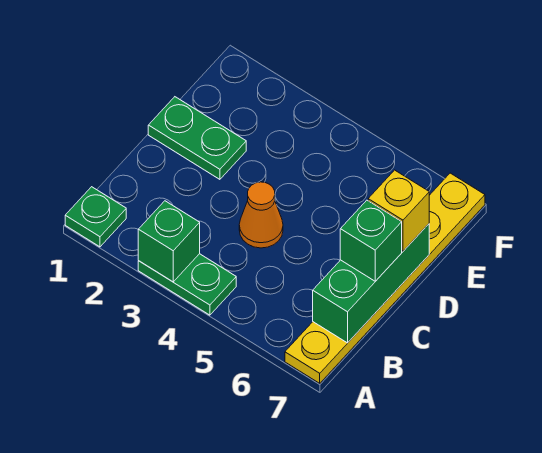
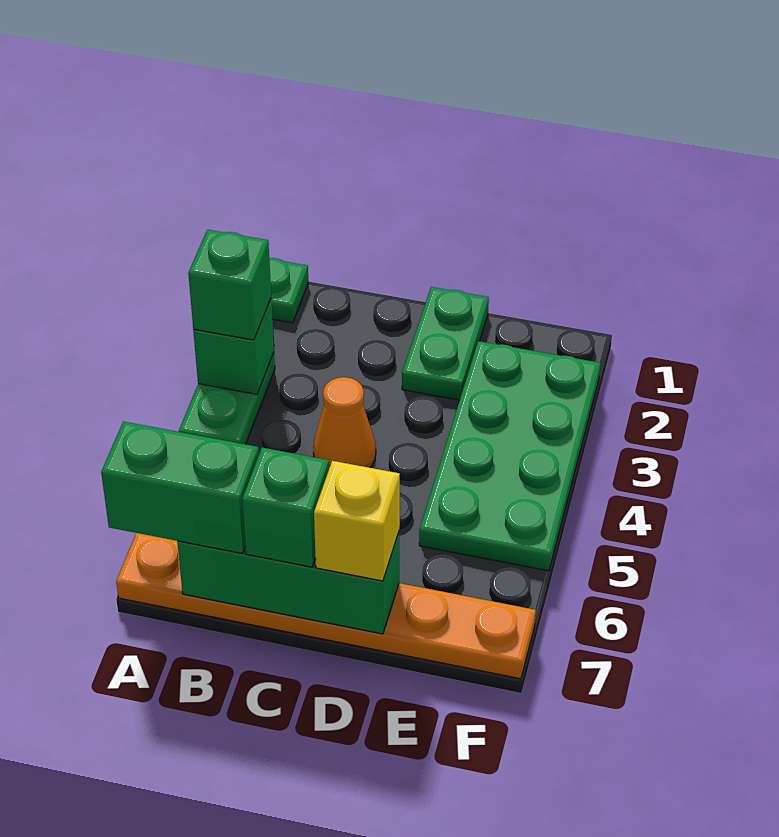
none -> green 1x1 brick [188,230,271,340]
yellow 1x6 plate [285,173,485,383] -> orange 1x6 plate [116,533,536,679]
none -> green 1x2 brick [101,421,259,554]
none -> green 2x4 plate [419,341,600,571]

